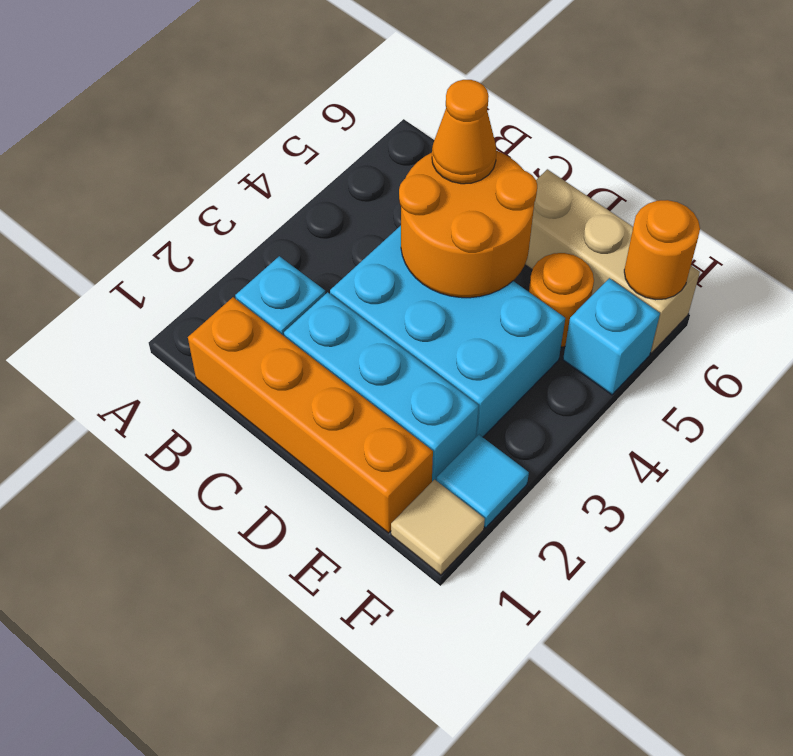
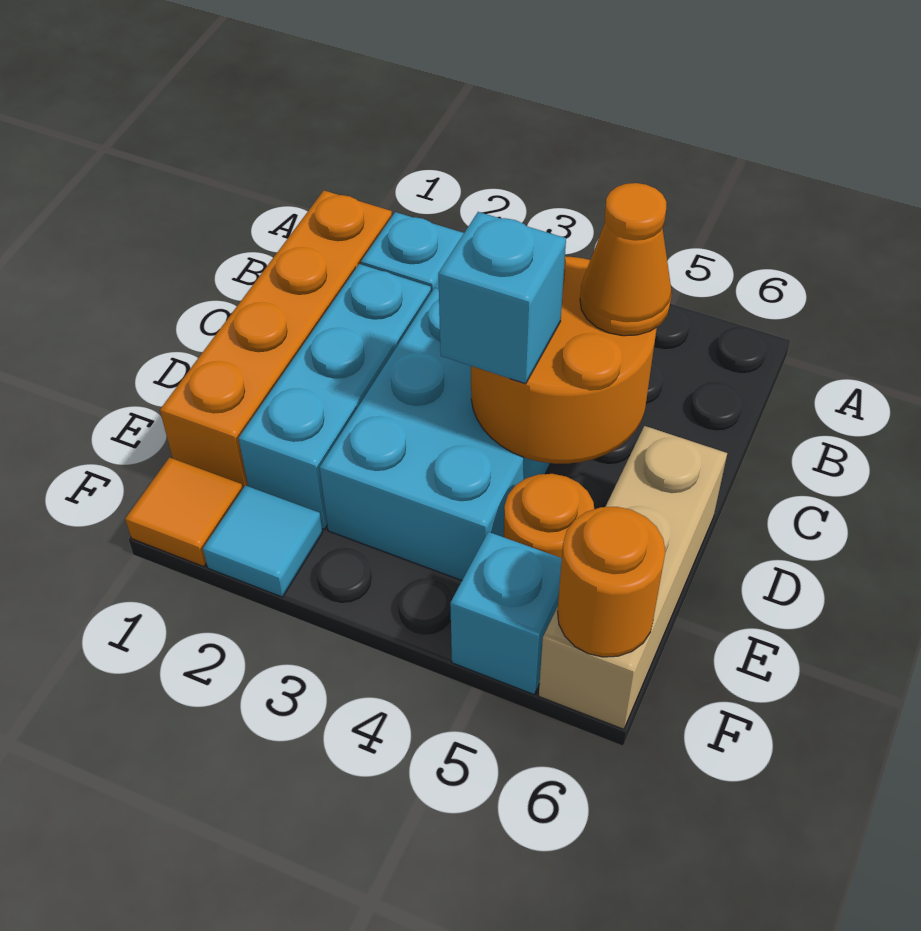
none -> cyan 1x1 brick [438,212,566,384]
tan 1x1 tile [391,480,485,575] -> orange 1x1 tile [125,458,243,567]

